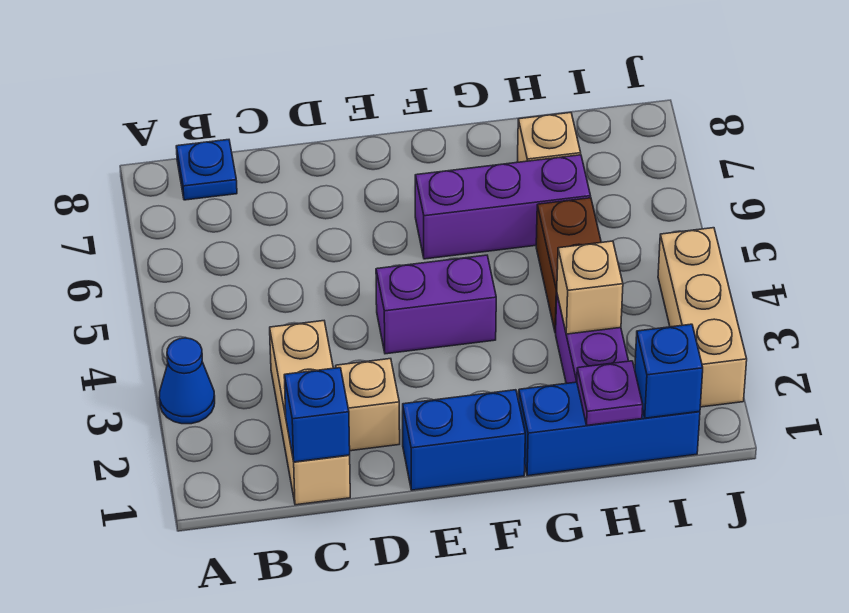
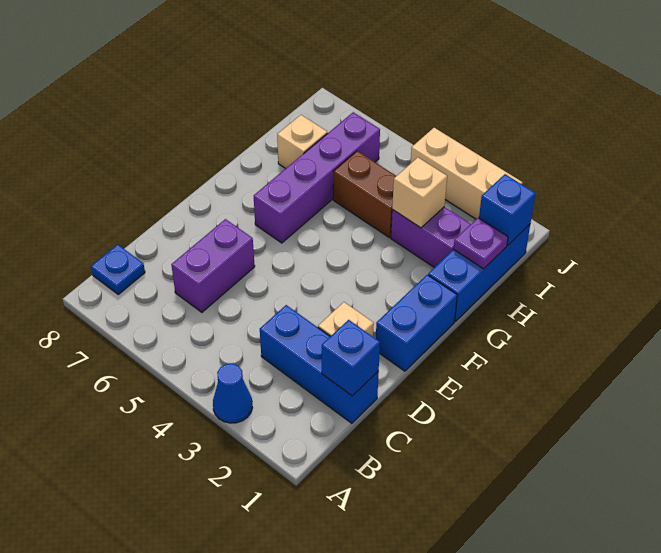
tan 1x3 brick [270,321,350,505] -> blue 1x3 brick [260,305,379,423]
purple 1x2 brick [376,255,496,354] -> purple 1x2 brick moved to [171,219,255,312]
purple 1x3 brick [415,155,591,259] -> purple 1x4 brick [254,112,380,243]

